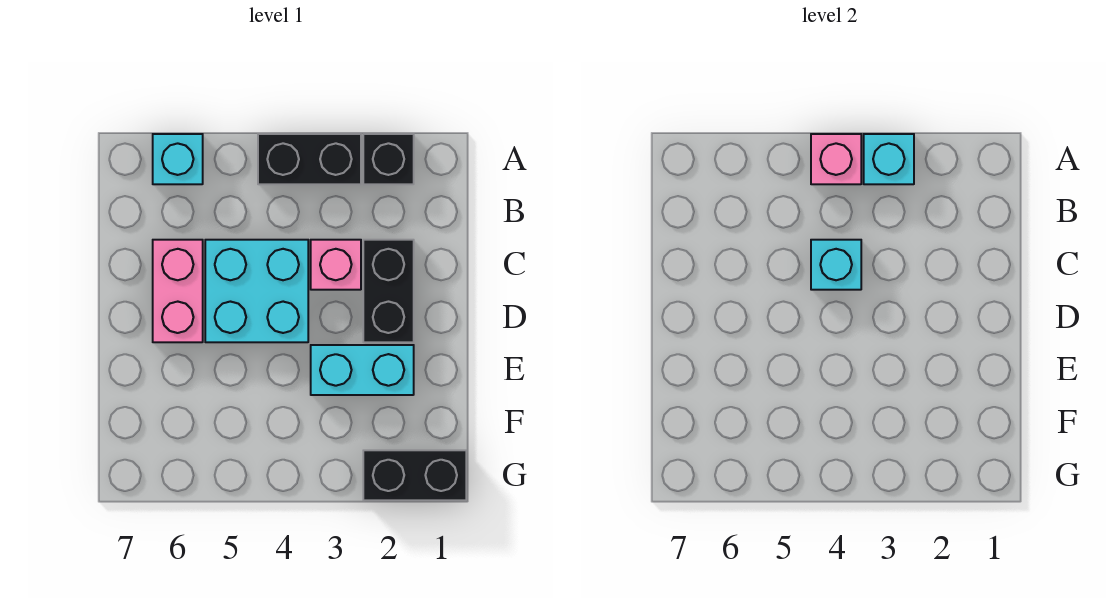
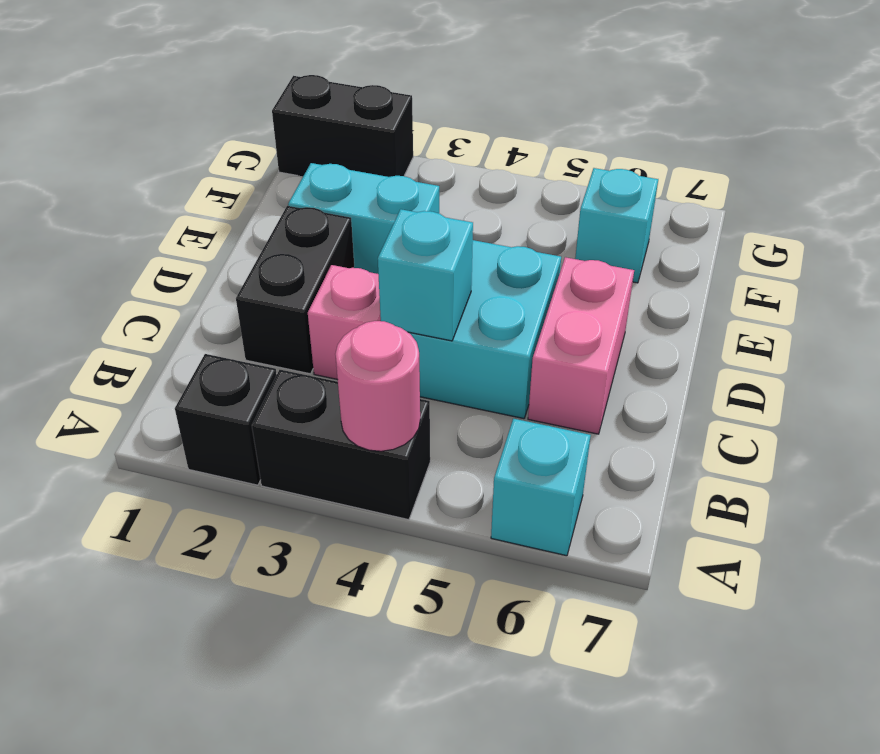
cyan 1x1 brick [864,134,914,184] -> cyan 1x1 brick moved to [575,168,658,283]
pink 1x1 brick [811,134,861,184] -> pink 1x1 round brick [335,321,420,451]

